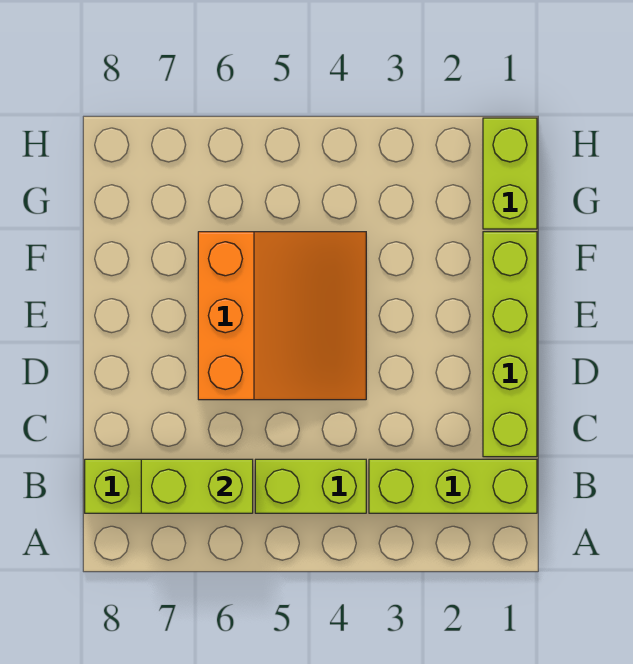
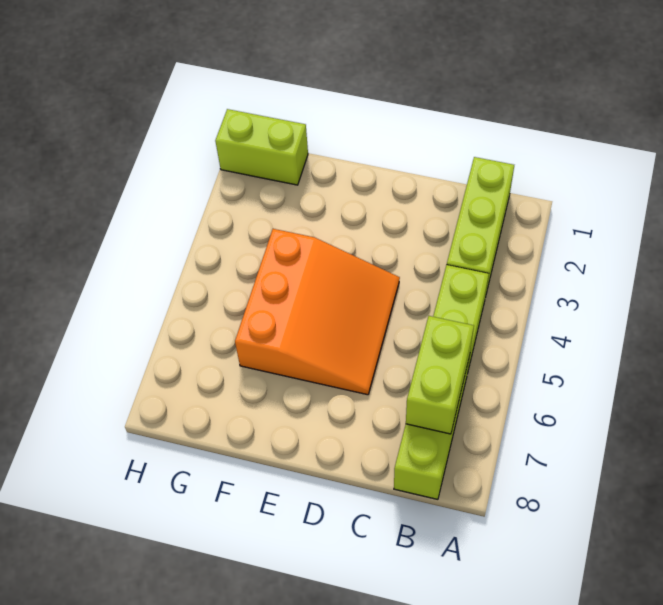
lime 1x4 brick [483,232,537,457] -> none
orange 3x3 slope [198,232,366,400] -> orange 3x3 slope turned to [235,229,400,395]

